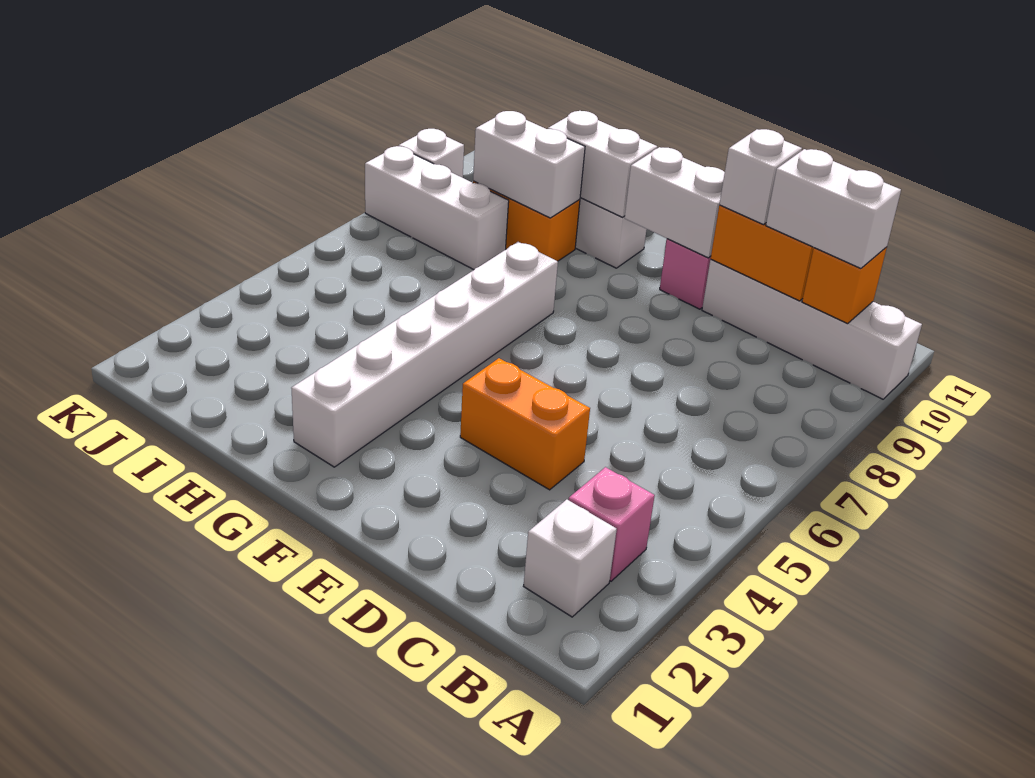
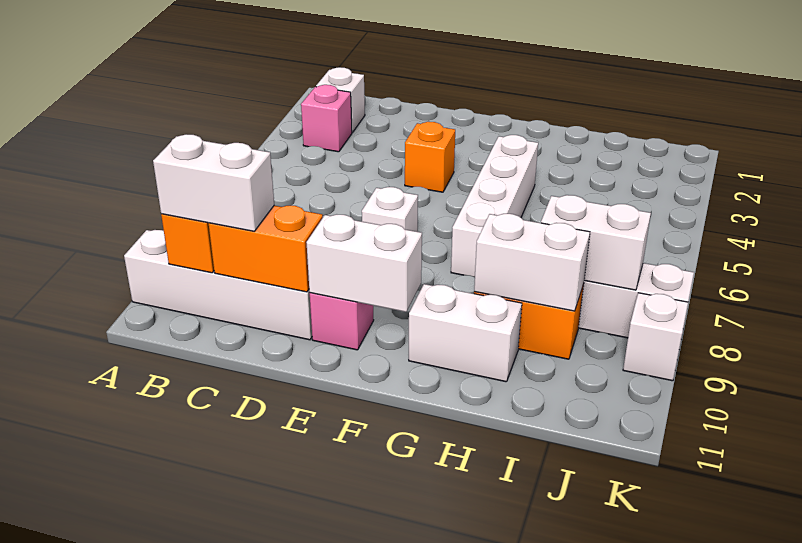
orange 1x2 brick [460,358,590,490] -> orange 1x1 brick [405,122,455,192]
white 1x1 brick [719,129,802,225] -> white 1x1 brick moved to [362,187,418,232]
white 1x6 brick [291,242,558,467] -> white 1x4 brick [451,135,538,277]
white 1x2 brick [548,111,657,217] -> white 1x2 brick moved to [541,195,651,290]

